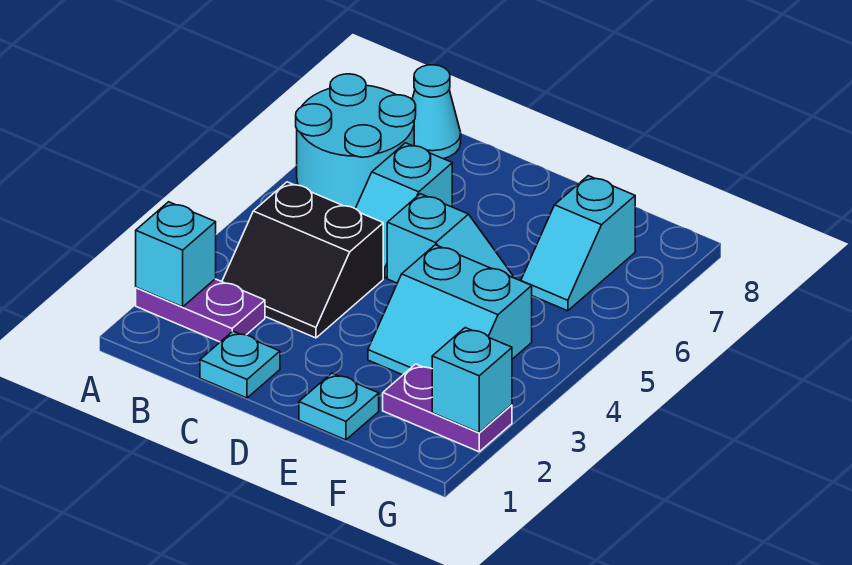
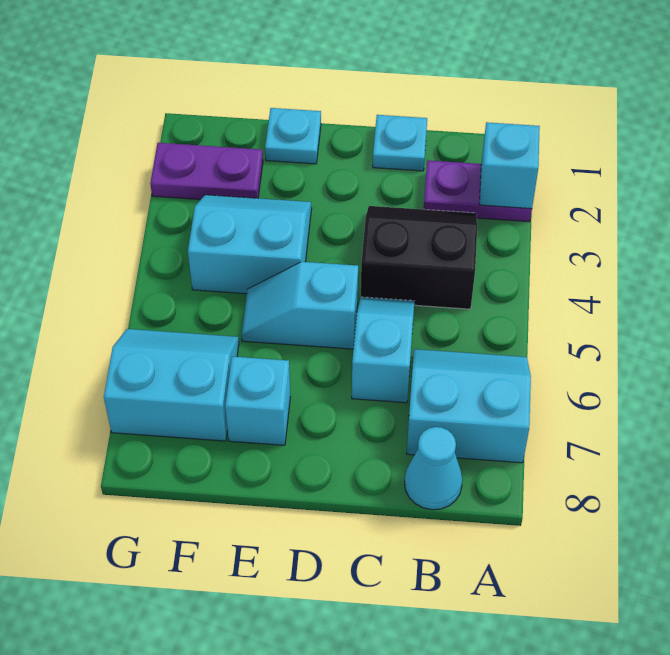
cyan 2x2 round brick [296,74,416,208] -> cyan 2x2 slope [407,349,531,463]
cyan 1x2 slope [521,176,635,311] -> cyan 2x2 slope [104,329,239,441]
cyan 1x1 brick [432,328,512,432] -> cyan 1x1 brick moved to [225,356,290,445]

